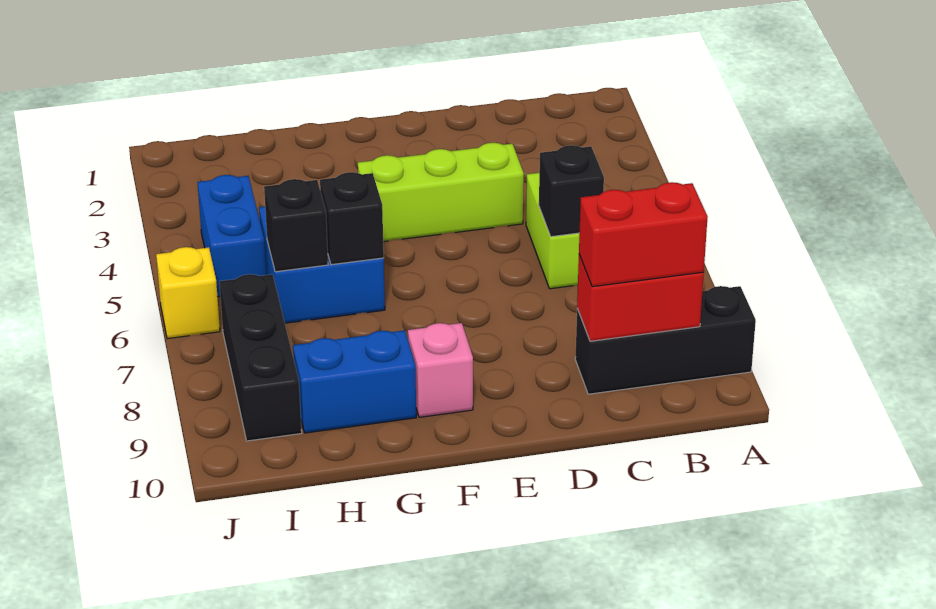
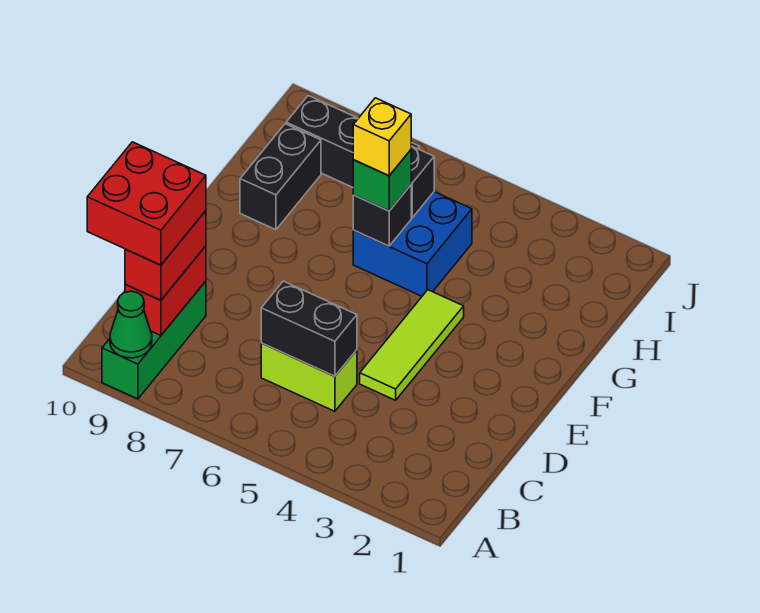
black 1x3 brick [575,286,756,394] -> green 1x3 brick [102,281,206,399]
none -> green 1x1 cone [110,291,152,358]
none -> red 2x2 brick [87,142,206,265]
black 1x1 brick [539,145,604,237] -> black 1x2 brick [261,281,357,376]
lime 1x3 brick [358,143,524,242] -> lime 1x3 tile [360,290,464,400]
pink 1x1 brick [408,323,473,417] -> none
none -> green 1x1 brick [353,150,411,211]
blue 1x2 brick [293,330,416,433] -> black 1x2 brick [240,124,321,230]
blue 1x2 brick [197,175,266,297] -> none
yellow 1x1 brick [156,247,220,339] -> yellow 1x1 brick moved to [353,98,411,176]

